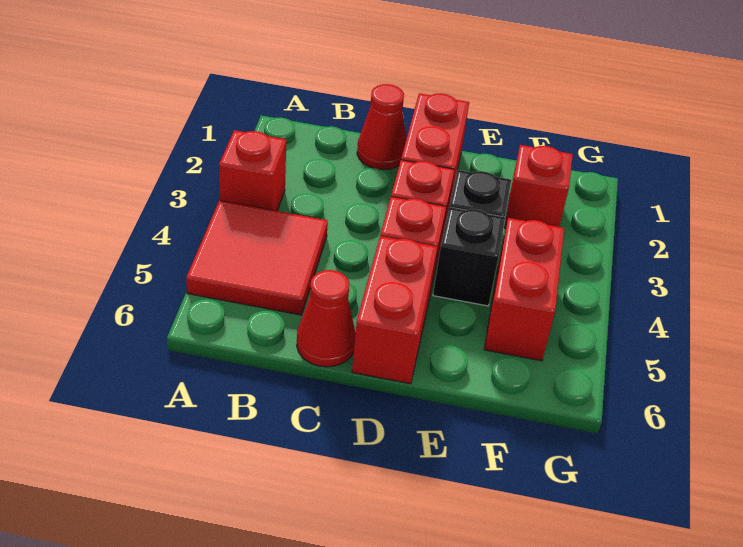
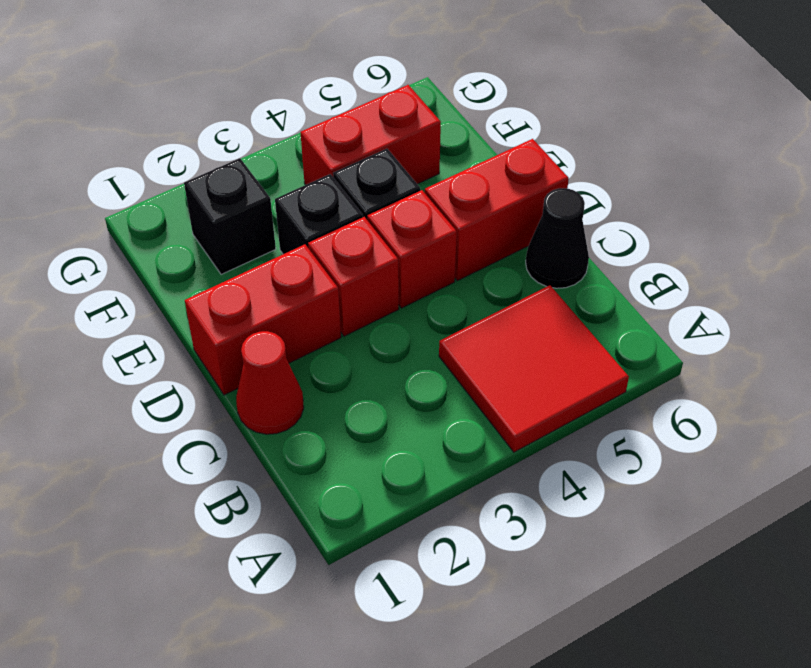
red 1x1 brick [219,130,286,211] -> none
red 1x1 cone [297,270,356,367] -> black 1x1 cone [526,188,589,288]
red 1x1 brick [504,145,573,229] -> black 1x1 brick [184,158,276,274]

